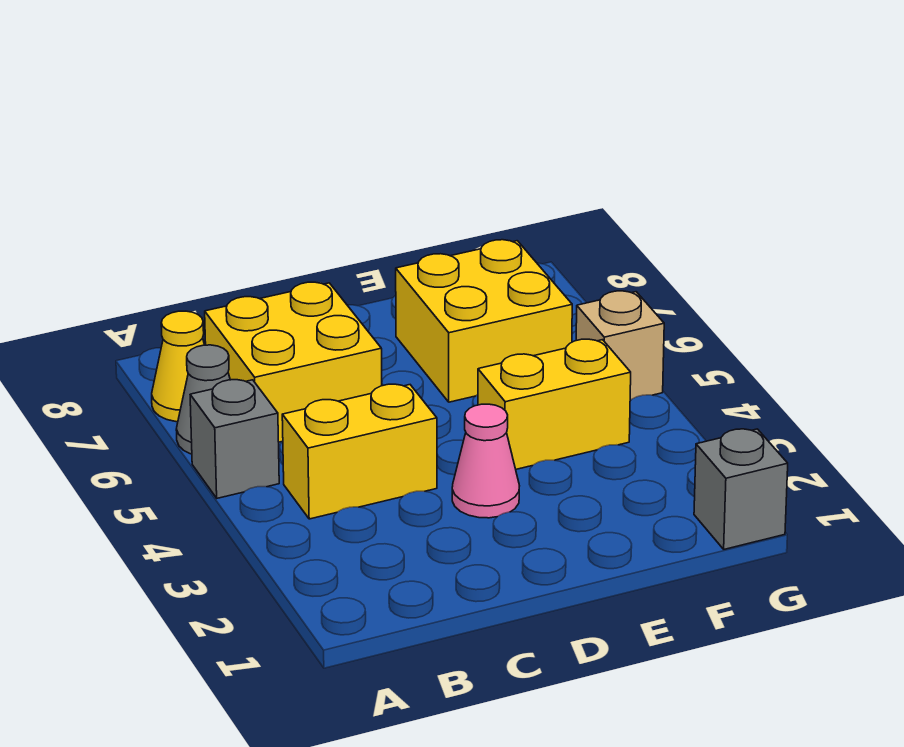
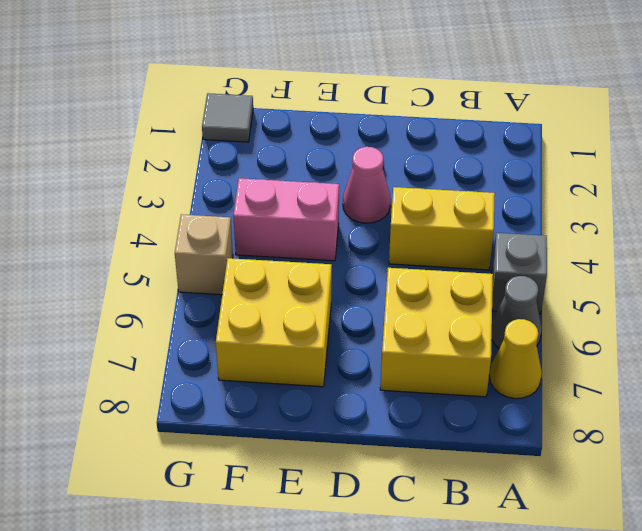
yellow 1x2 brick [478,339,631,469] -> pink 1x2 brick [233,178,339,261]
grey 1x1 brick [694,429,788,549] -> grey 1x1 tile [202,93,253,142]

